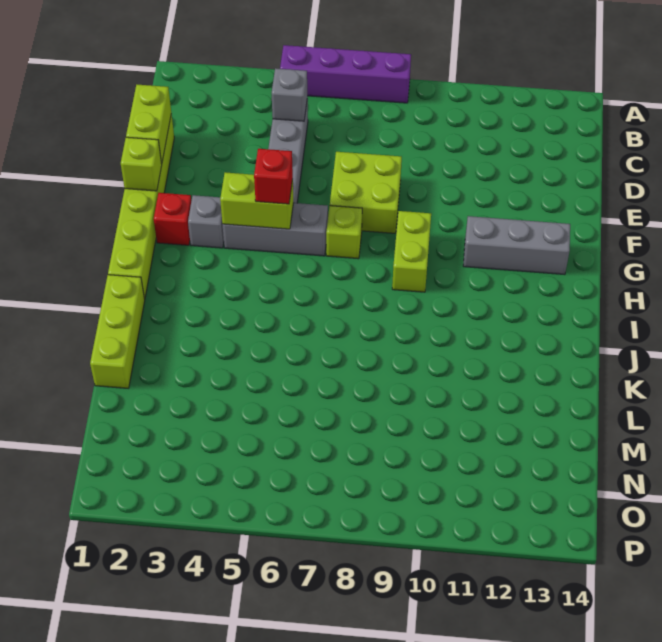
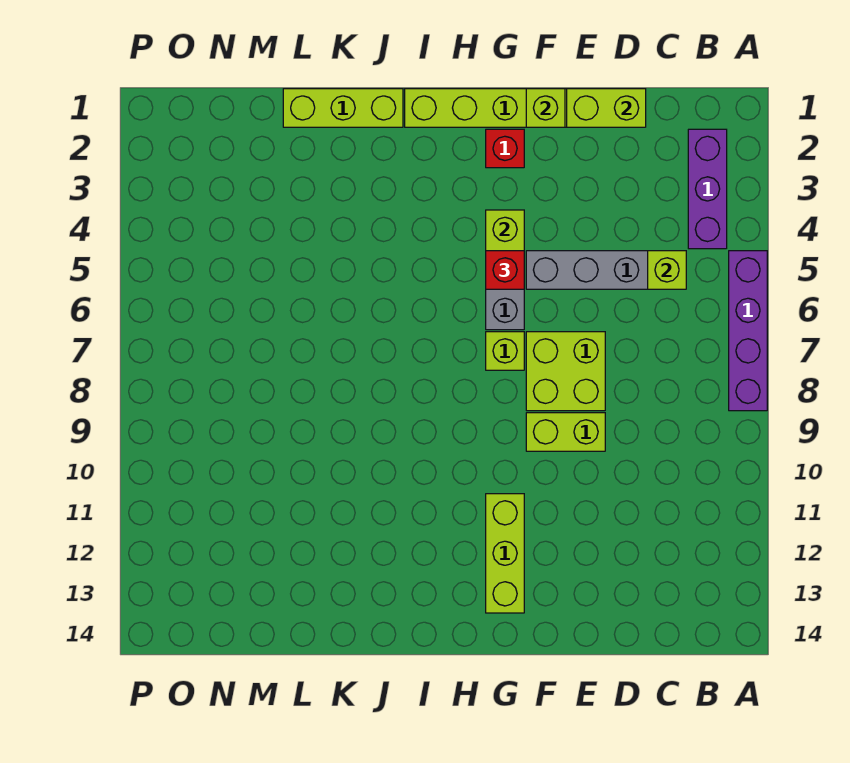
none -> purple 1x3 brick [688,129,727,249]
grey 1x1 brick [272,68,307,121] -> lime 1x1 brick [648,251,686,289]
grey 1x1 brick [188,195,224,248] -> none
lime 1x2 brick [392,211,431,292] -> lime 1x2 brick moved to [526,413,605,451]
grey 1x3 brick [463,216,570,274] -> lime 1x3 brick [486,494,524,613]

